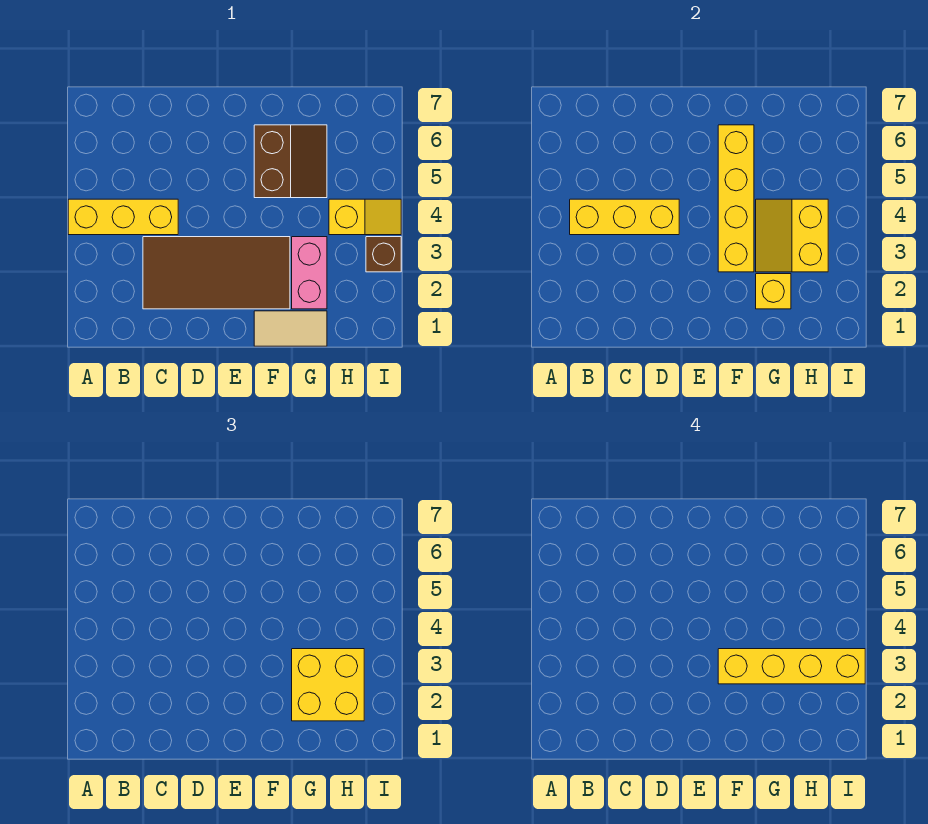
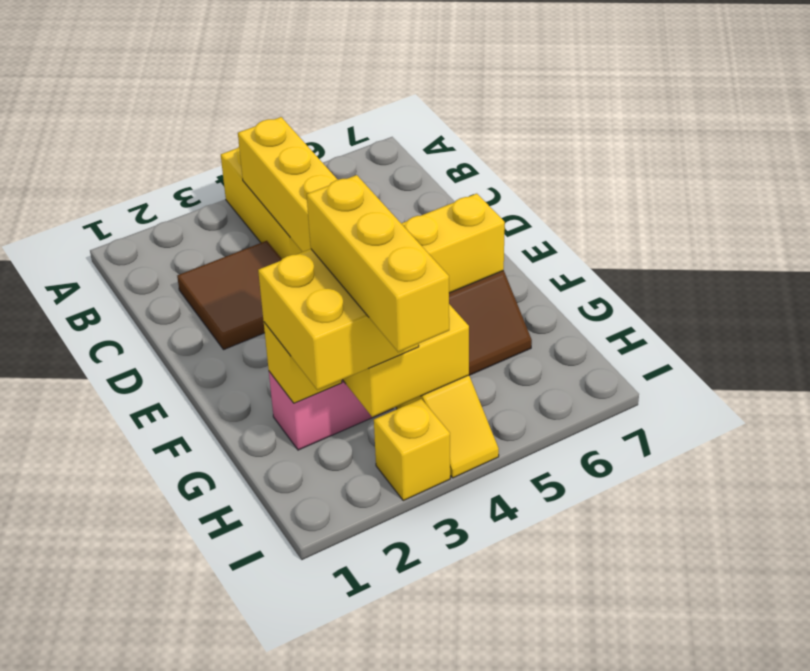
brown 2x4 tile [143,237,290,309] -> brown 2x2 tile [177,241,282,350]
tan 1x2 tile [254,311,327,346] -> none
yellow 1x4 brick [718,649,865,684] -> yellow 1x3 brick [307,175,449,352]
brown 1x1 brick [366,237,401,272] -> yellow 1x1 brick [374,399,450,501]

